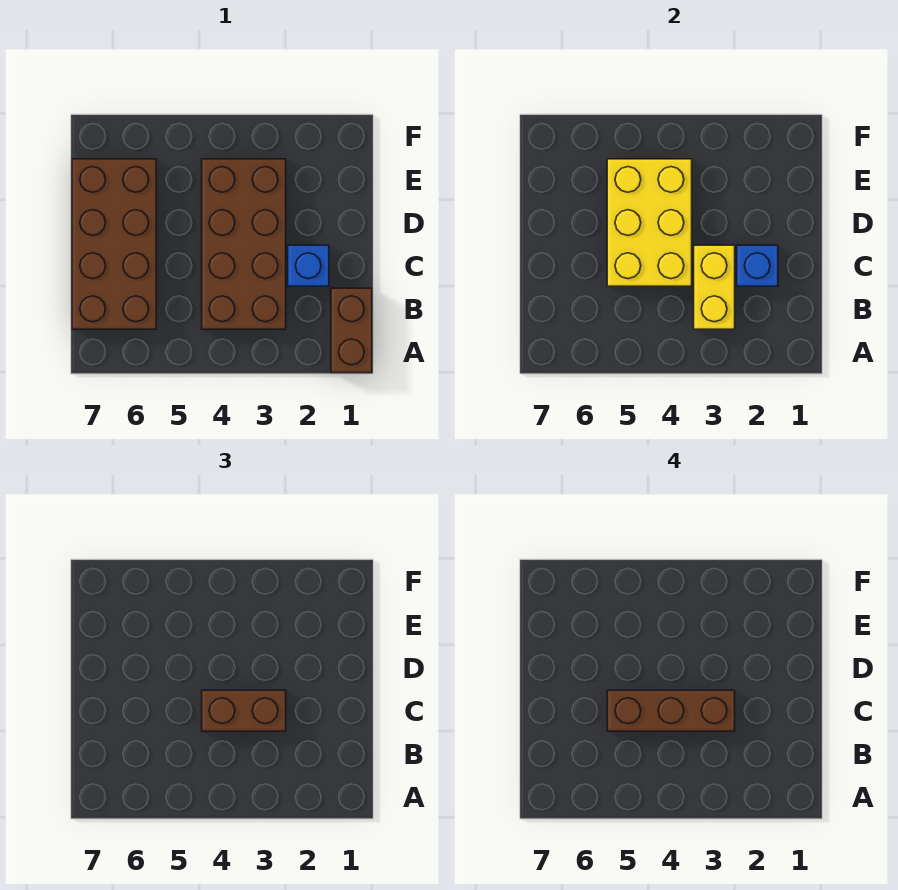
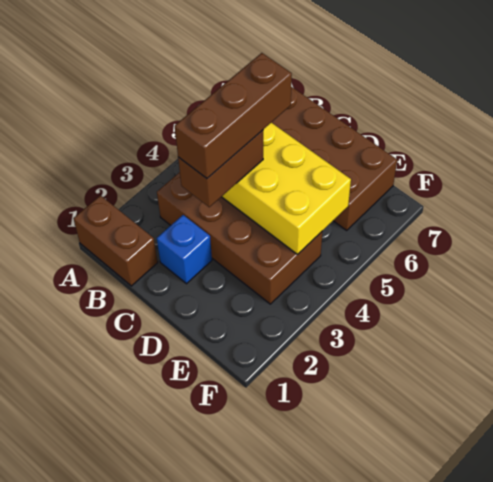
yellow 1x2 brick [694,245,735,329] -> none
blue 1x1 brick [737,245,778,286] -> none

